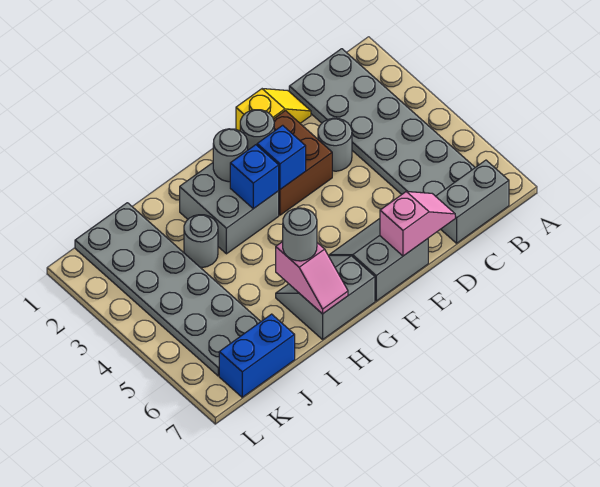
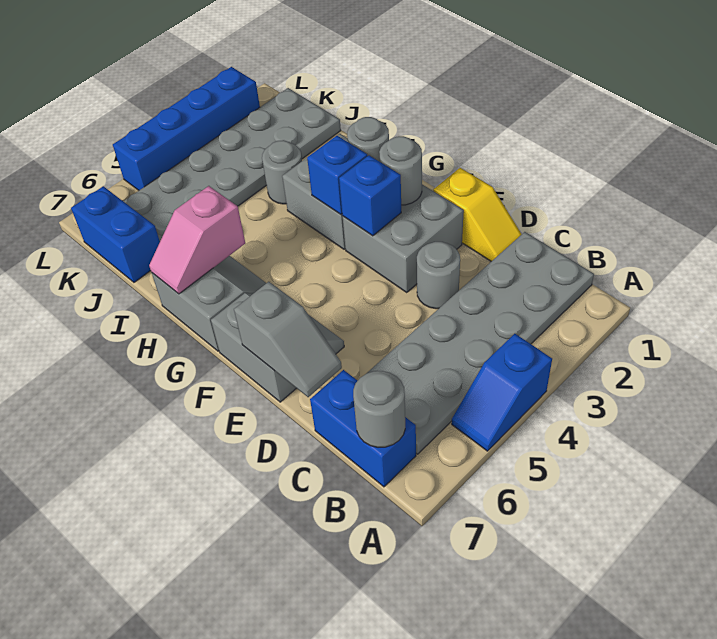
none -> blue 1x2 slope [452,334,552,451]
grey 1x2 brick [436,160,509,243] -> blue 1x2 brick [310,370,416,487]
pink 1x2 slope [380,191,455,256] -> grey 1x2 slope [234,282,342,397]
brown 2x2 brick [274,111,332,215] -> grey 2x2 brick [343,184,464,292]
grey 1x1 round brick [283,208,317,261] -> grey 1x1 round brick moved to [353,371,405,447]
none -> blue 1x4 brick [113,67,260,190]

